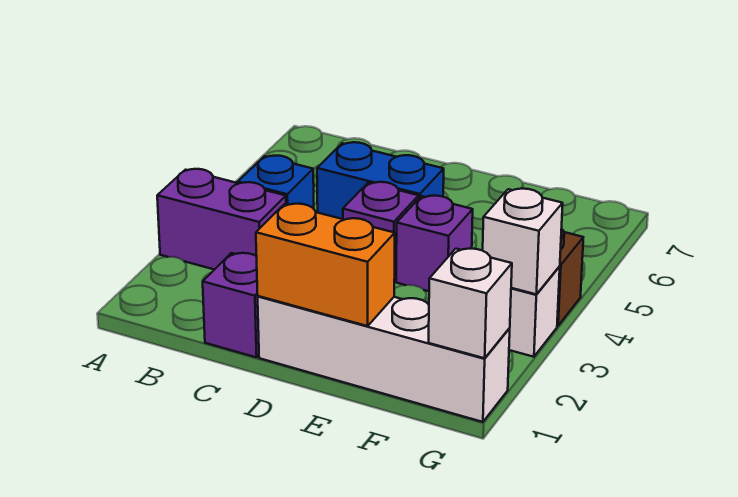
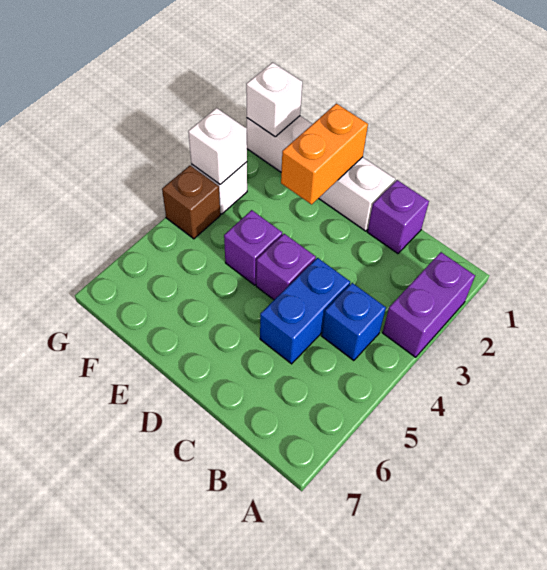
purple 1x2 brick [157,169,286,270] -> purple 1x2 brick turned to [382,252,475,357]
blue 1x2 brick [317,142,444,219] -> blue 1x2 brick turned to [260,258,350,364]
orange 1x2 brick [256,204,395,326] -> orange 1x2 brick turned to [281,104,368,204]

